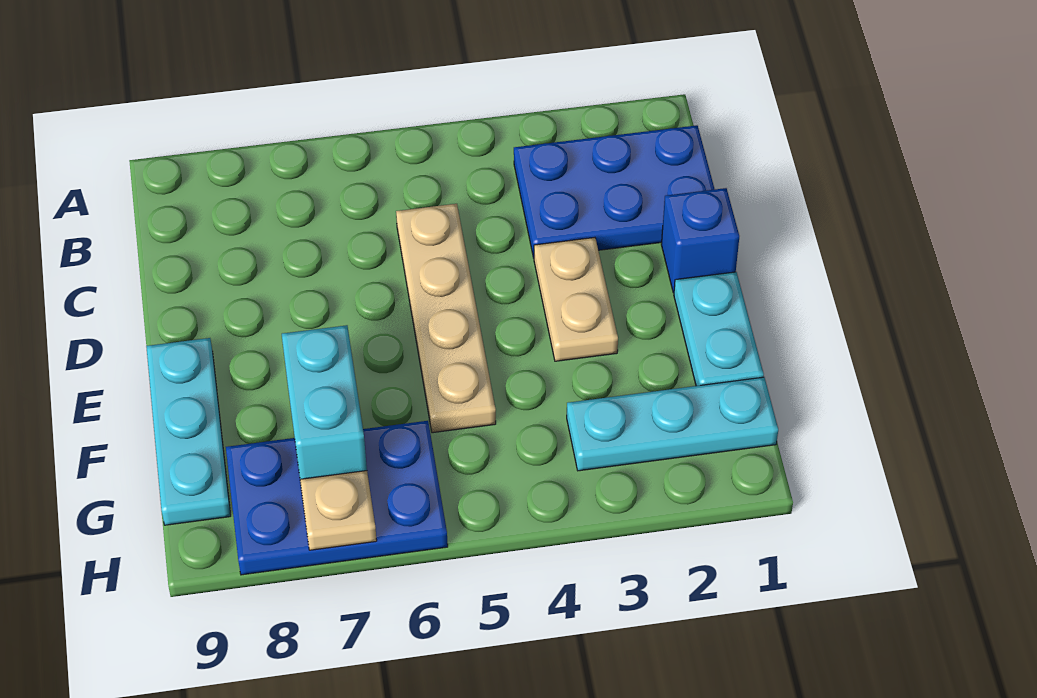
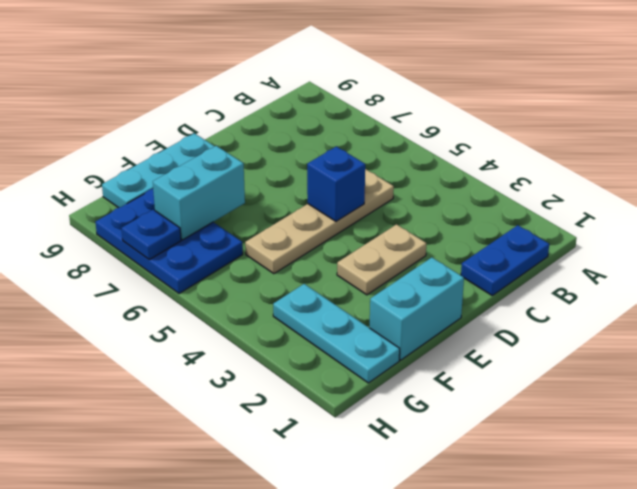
blue 2x3 plate [514,125,715,258] -> blue 1x2 plate [461,225,549,295]
blue 1x1 brick [661,188,739,293] -> blue 1x1 brick moved to [307,146,365,221]
cyan 1x2 plate [674,272,764,386] -> cyan 1x2 brick [370,258,464,360]
tan 1x1 plate [300,471,377,550] -> blue 1x1 plate [122,210,181,259]

